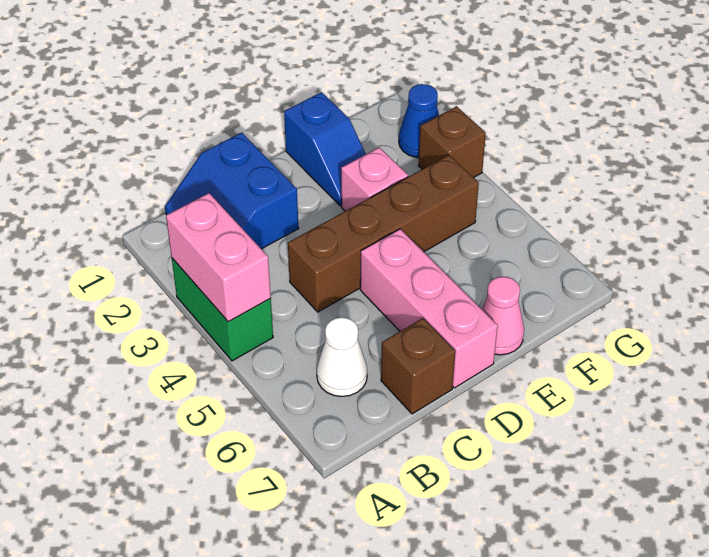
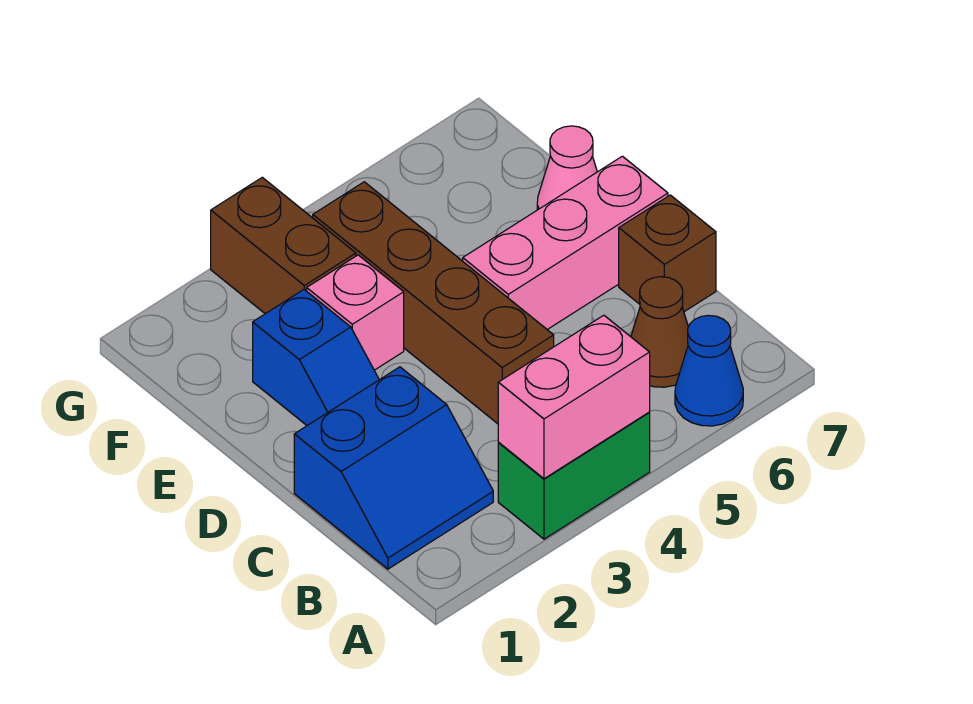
white 1x1 cone [317,317,367,397] -> brown 1x1 cone [631,277,688,387]
blue 1x2 slope [284,92,366,206] -> blue 1x2 slope turned to [253,290,379,425]
blue 1x1 cone [399,84,439,158] -> blue 1x1 cone moved to [675,315,743,426]
brown 1x1 brick [418,106,486,178] -> brown 1x2 brick [211,177,356,314]

